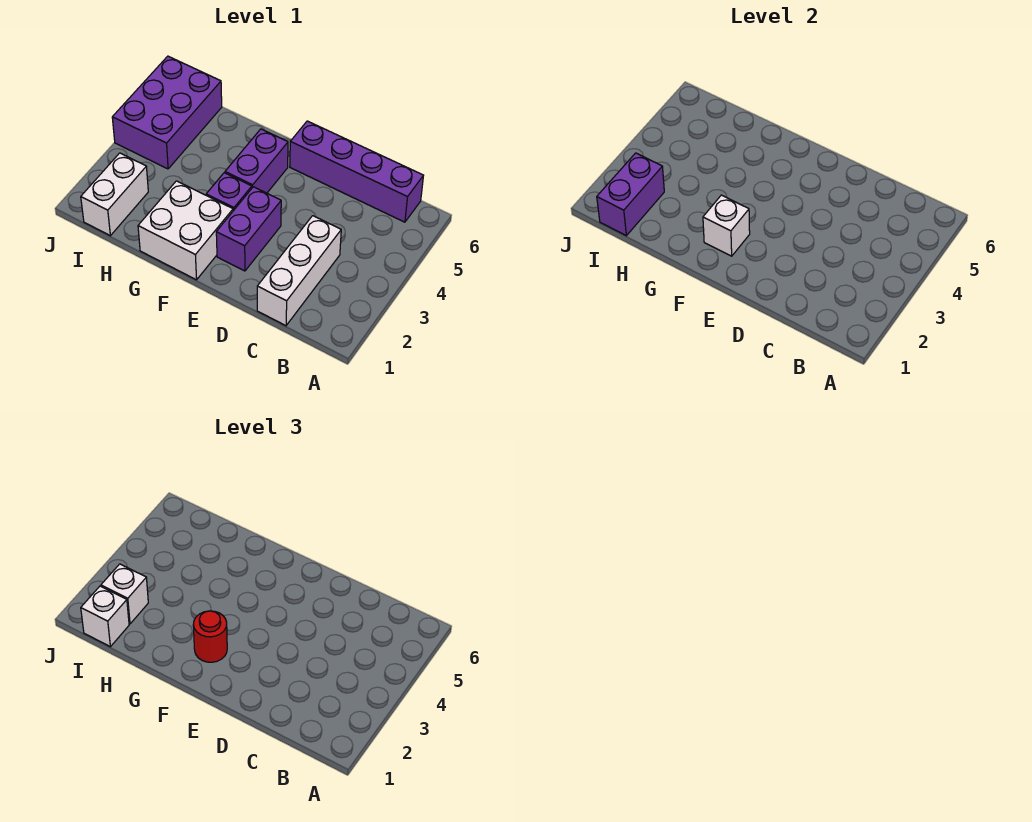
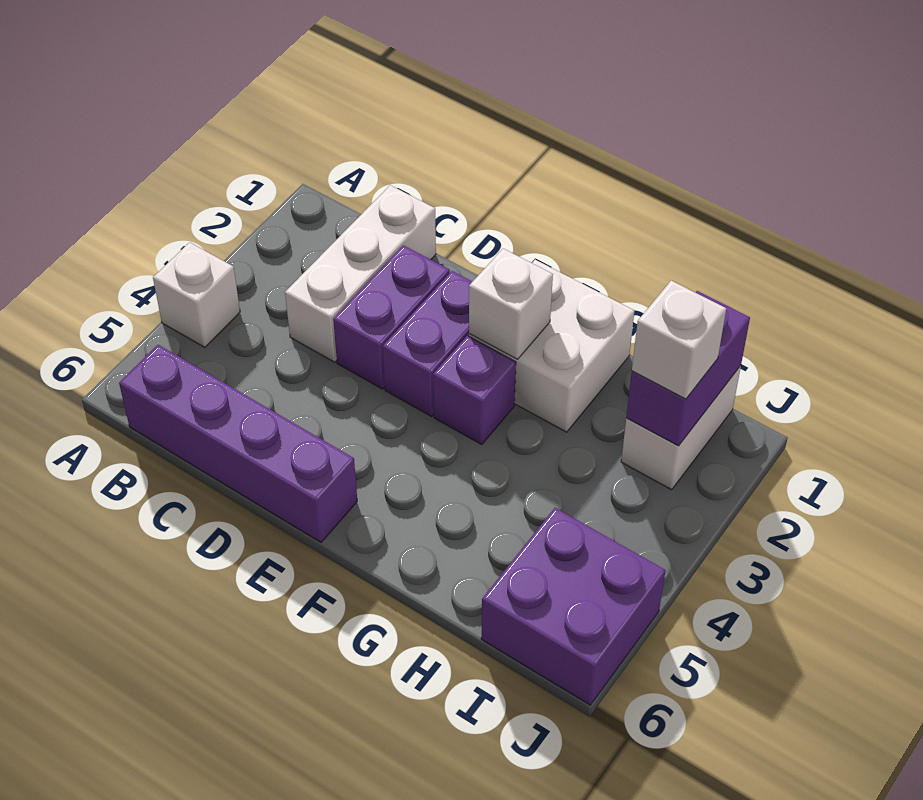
red 1x1 round brick [193,611,227,662] -> none
purple 1x2 brick [225,129,288,193] -> purple 1x2 brick moved to [333,245,450,389]
white 1x1 brick [81,586,129,647] -> white 1x1 brick moved to [153,242,240,347]
purple 2x3 brick [112,56,222,169] -> purple 2x2 brick [481,508,666,705]

